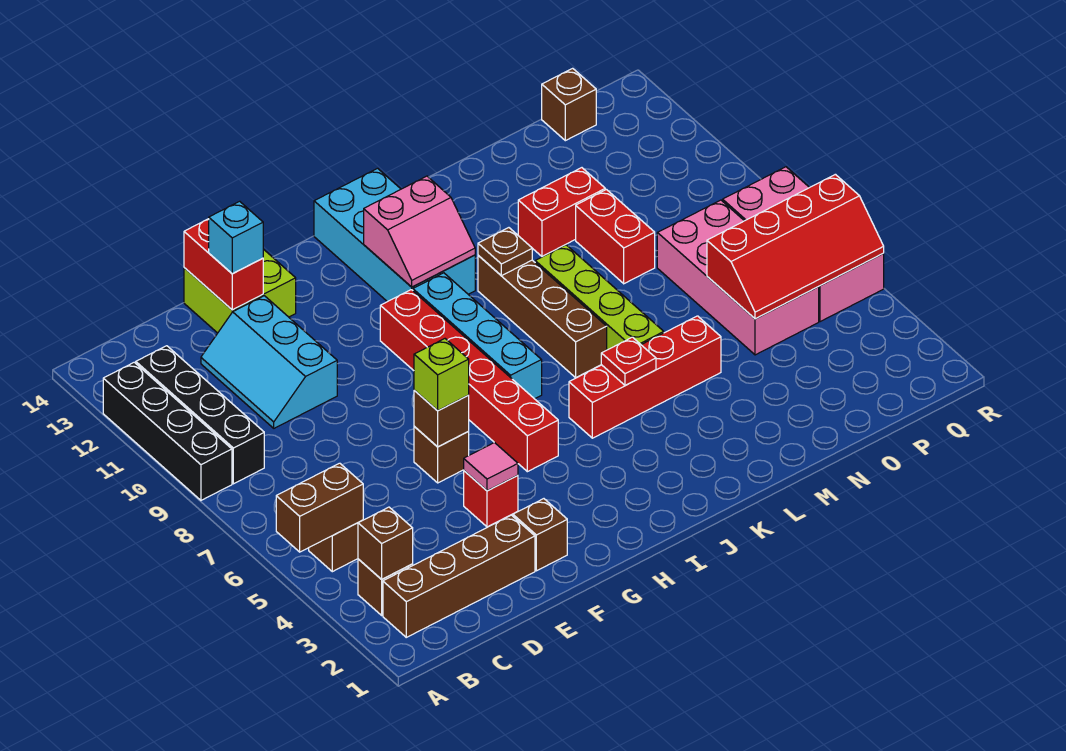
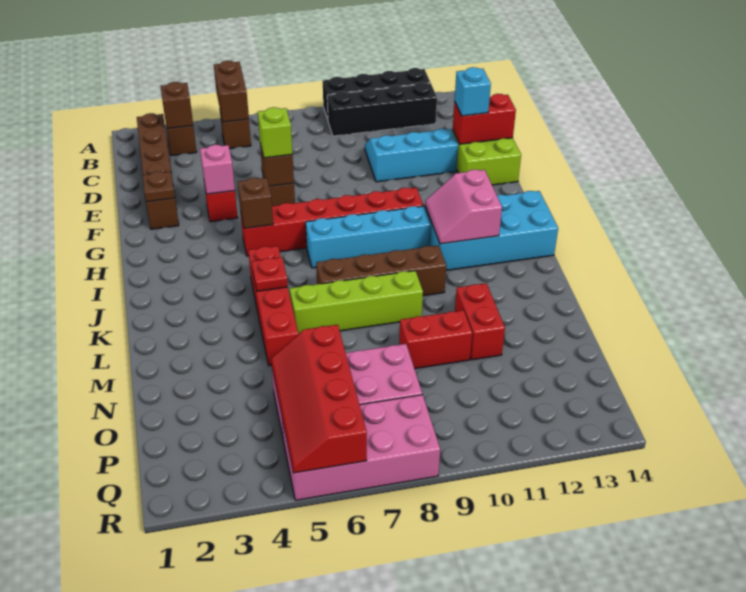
pink 1x1 tile [464,442,518,491] -> pink 1x1 brick [200,145,235,194]
brown 1x1 plate [478,228,532,276] -> brown 1x1 plate moved to [142,171,175,202]
brown 1x1 brick [542,68,596,141] -> brown 1x1 brick moved to [238,178,273,228]

